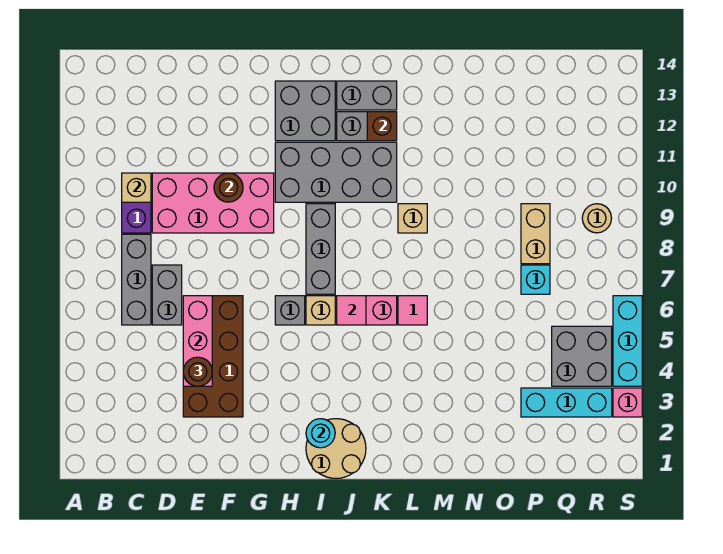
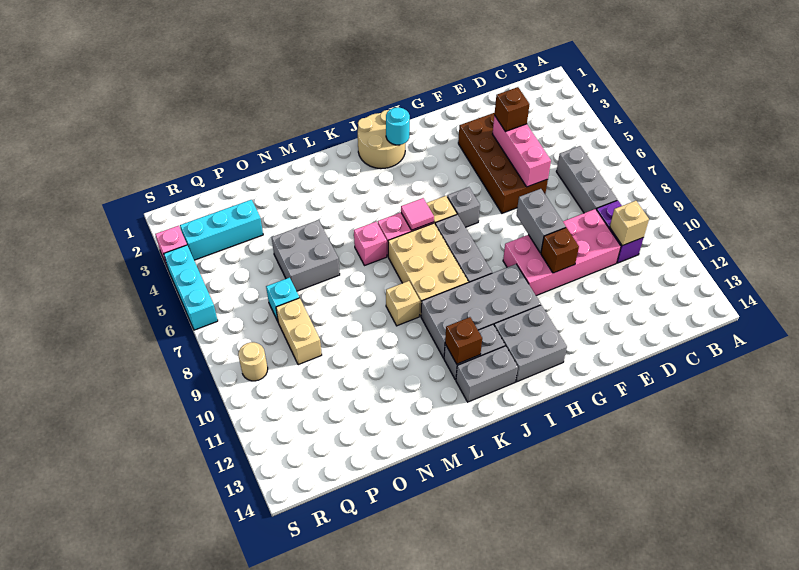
grey 1x2 brick [152,265,182,325] -> grey 1x2 brick moved to [517,189,566,253]
brown 1x1 round brick [183,357,212,386] -> brown 1x1 brick [494,87,530,132]
brown 1x1 round brick [214,173,243,202] -> brown 1x1 brick [541,228,579,273]
none -> tan 2x3 brick [388,223,468,316]
pink 1x1 tile [398,296,427,325] -> pink 1x1 brick [354,222,387,266]
grey 2x2 brick [552,326,612,386] -> grey 2x2 brick moved to [272,220,340,291]

